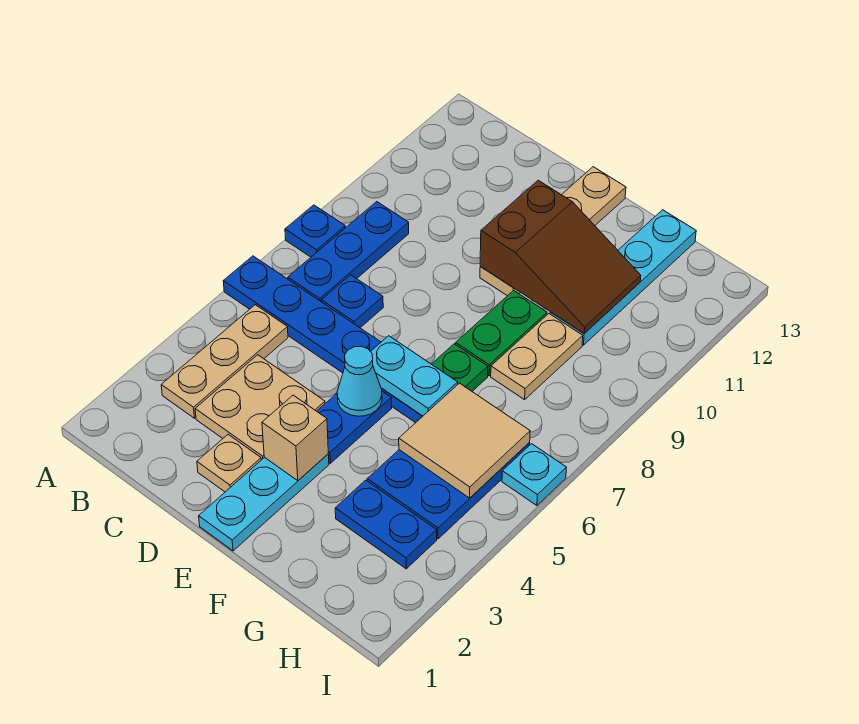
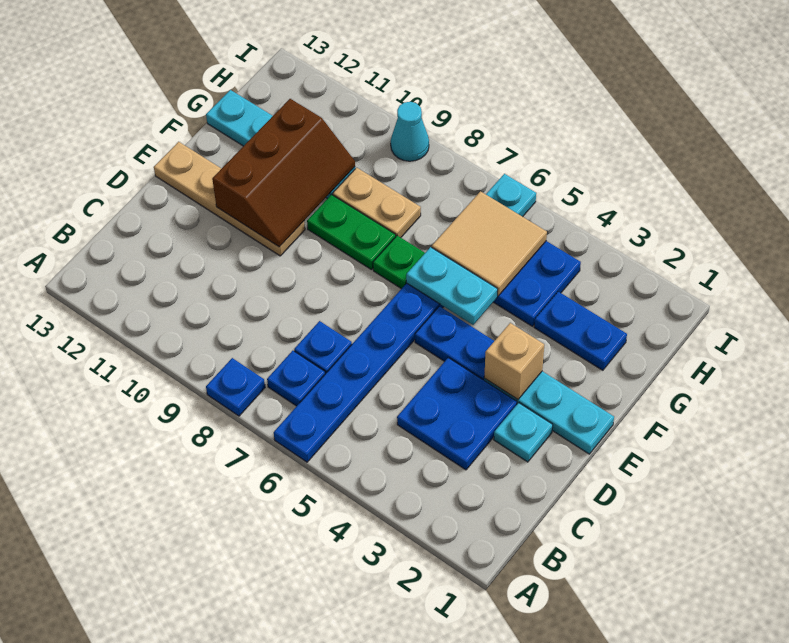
tan 1x3 plate [161,305,288,418] -> none
blue 1x3 plate [288,202,409,302] -> blue 1x1 plate [267,351,325,406]
tan 2x2 plate [195,355,325,460] -> blue 2x2 plate [397,358,517,470]
tan 1x1 plate [197,435,261,492] -> cyan 1x1 plate [494,403,553,462]
cyan 1x1 cone [337,346,382,416] -> cyan 1x1 cone moved to [391,102,429,161]
cyan 1x2 plate [371,336,458,416] -> cyan 1x2 plate turned to [406,247,498,325]
brown 2x3 slope [480,180,641,333] -> brown 2x3 slope turned to [212,99,355,247]
blue 1x2 plate [335,480,437,569] -> blue 1x2 plate turned to [534,292,627,370]

